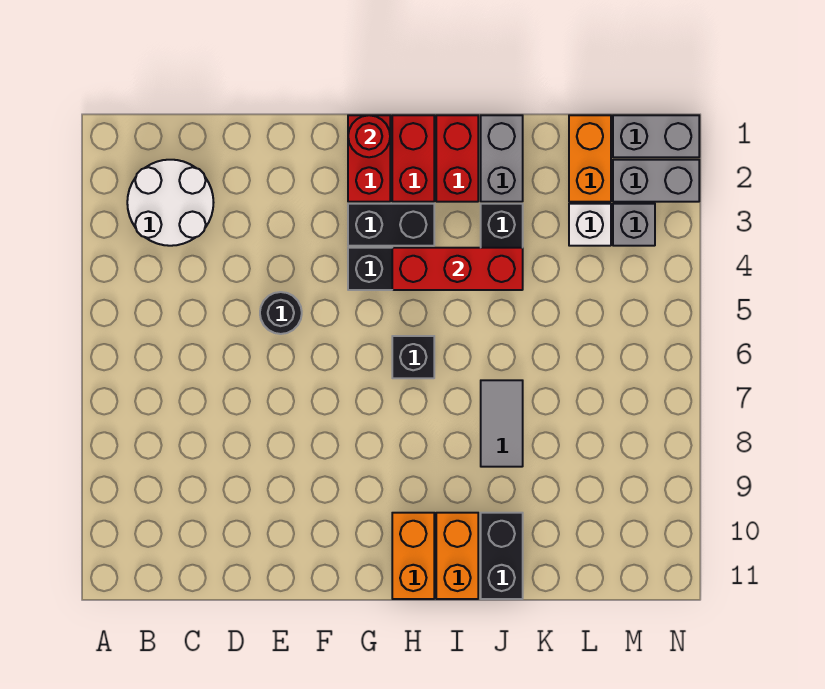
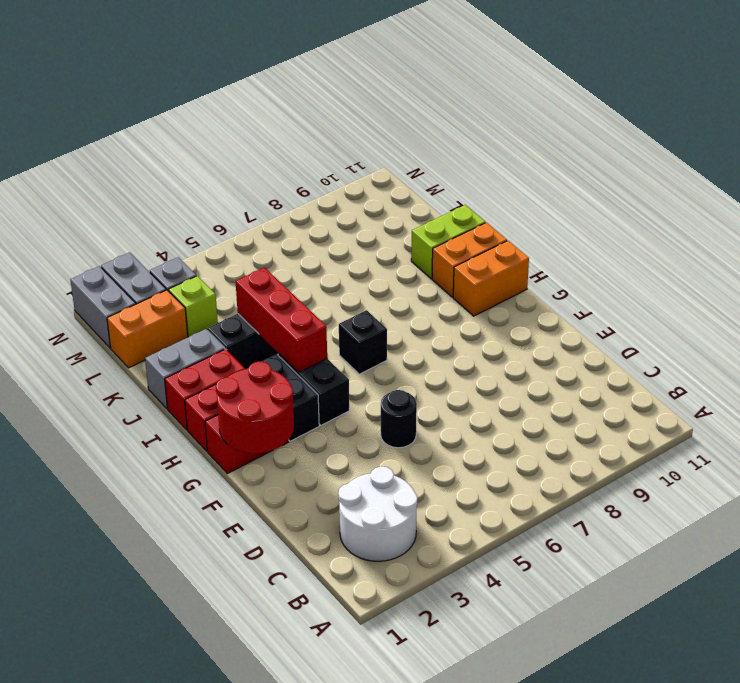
red 1x1 round brick [348,115,390,157] -> red 2x2 round brick [216,361,294,453]
grey 1x2 tile [481,380,523,467] -> none
black 1x2 brick [481,513,523,599] -> lime 1x2 brick [411,205,485,279]
white 1x1 brick [569,204,611,246] -> lime 1x1 brick [169,276,218,337]

